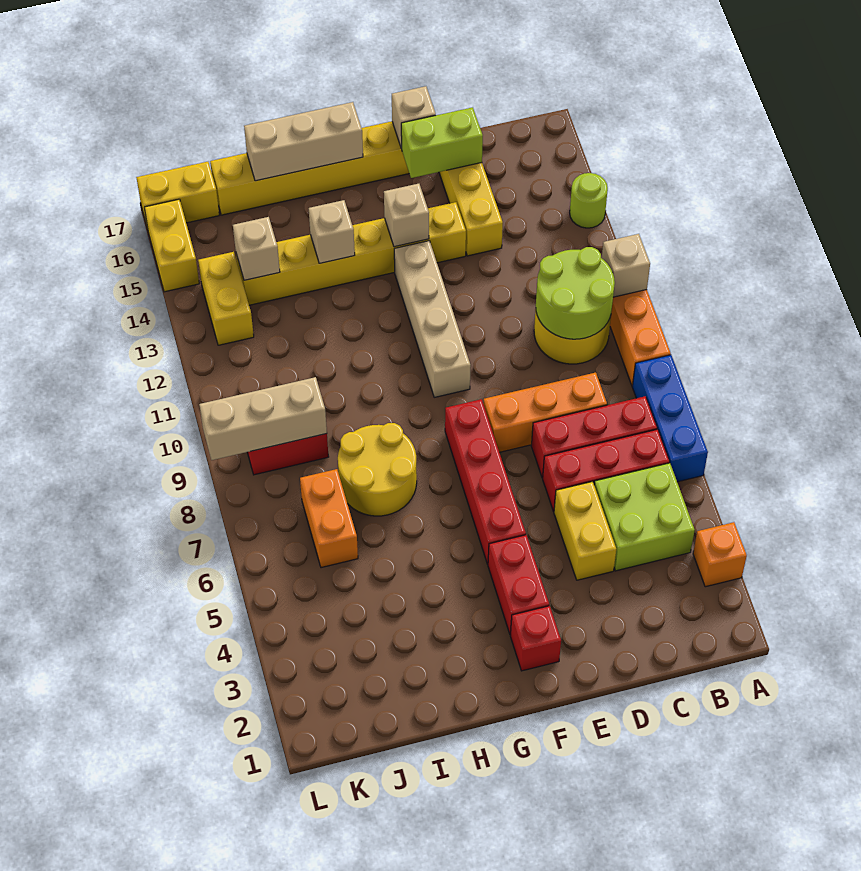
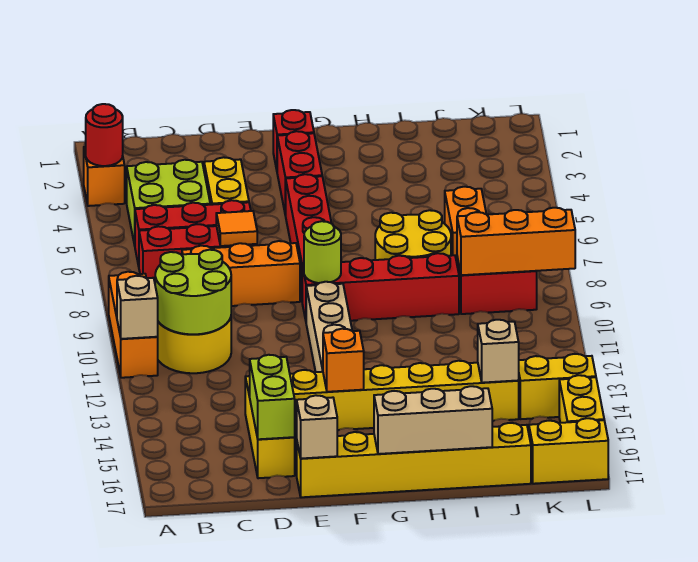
none -> red 1x1 round brick [86,104,123,166]
blue 1x3 brick [632,355,708,482] -> none
lime 1x1 round brick [570,173,608,228] -> lime 1x1 round brick moved to [304,221,341,283]
none -> orange 1x1 tile [216,211,257,246]
lime 1x2 brick [401,107,483,178] -> lime 1x2 brick turned to [250,355,295,439]
none -> red 1x4 brick [302,253,459,321]
tan 1x1 brick [384,184,429,247] -> orange 1x1 brick [323,329,364,392]
tan 1x1 brick [309,200,355,263] -> none
tan 1x3 brick [199,377,327,460] -> orange 1x3 brick [457,208,575,275]
yellow 1x2 brick [198,252,254,345] -> yellow 1x2 brick turned to [518,354,596,419]

